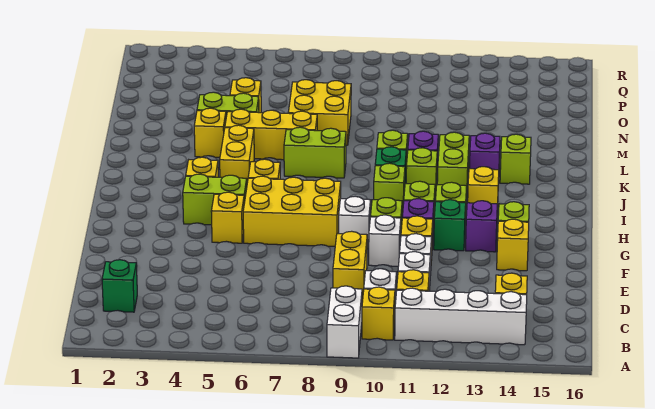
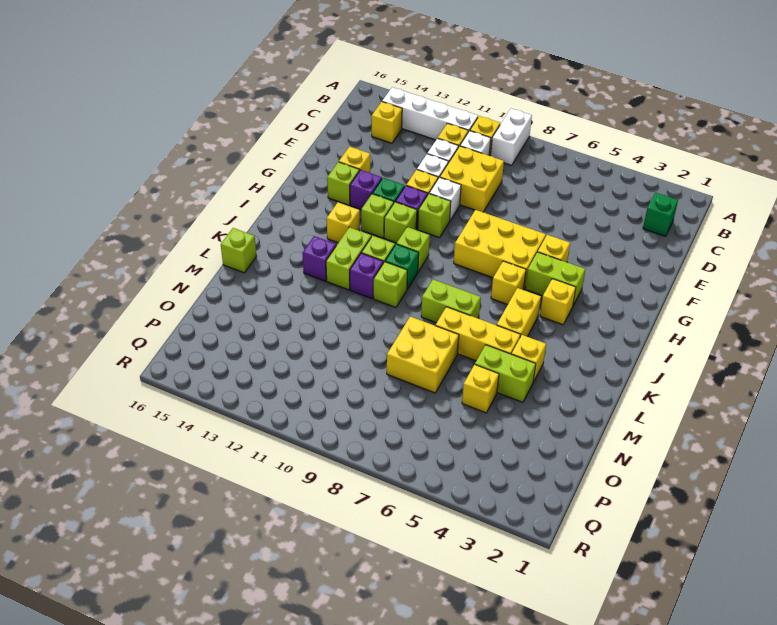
yellow 1x2 brick [333,231,367,302] -> yellow 2x2 brick [440,146,504,212]
white 1x1 brick [339,196,371,248] -> none
lime 1x1 brick [500,134,531,184] -> lime 1x1 brick moved to [221,228,256,273]

